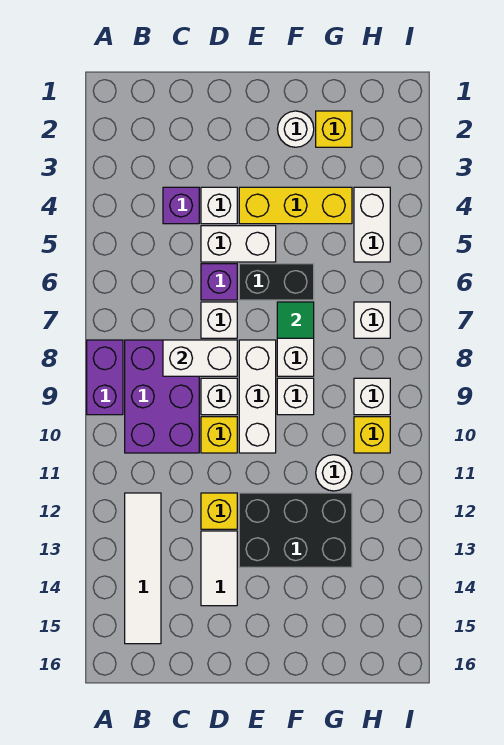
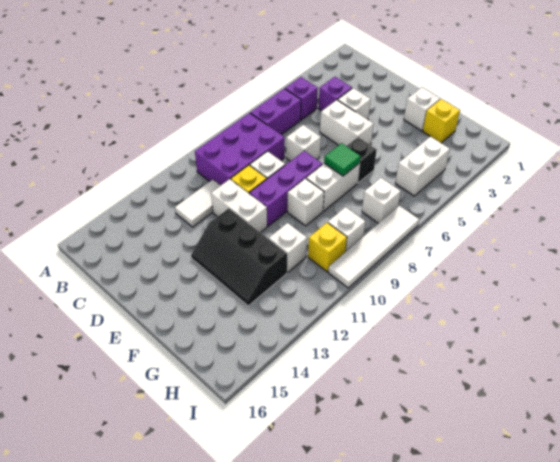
purple 1x2 brick [87,340,123,415] -> purple 1x2 brick moved to [250,89,301,135]
white 1x4 tile [125,493,161,644] -> white 1x4 tile moved to [328,206,419,288]
white 1x2 brick [163,340,237,376] -> white 1x2 brick moved to [211,179,267,233]
purple 1x1 brick [201,264,237,300] -> purple 1x1 brick moved to [285,77,318,120]
yellow 1x1 brick [201,493,237,529] -> none
white 1x2 tile [201,531,237,606] -> white 1x2 tile moved to [175,180,221,227]
yellow 1x3 brick [239,187,352,224] -> none
black 1x2 brick [239,264,314,300] -> black 1x1 brick [347,137,377,183]
white 1x3 brick [239,340,276,453] -> purple 1x3 brick [249,151,322,226]
black 2x3 brick [239,493,352,567] -> black 2x3 slope [191,208,287,306]
white 1x1 round brick [278,111,314,147] -> white 1x1 brick [404,87,440,131]
white 1x1 round brick [316,455,352,491] -> white 1x1 brick [269,223,307,272]

